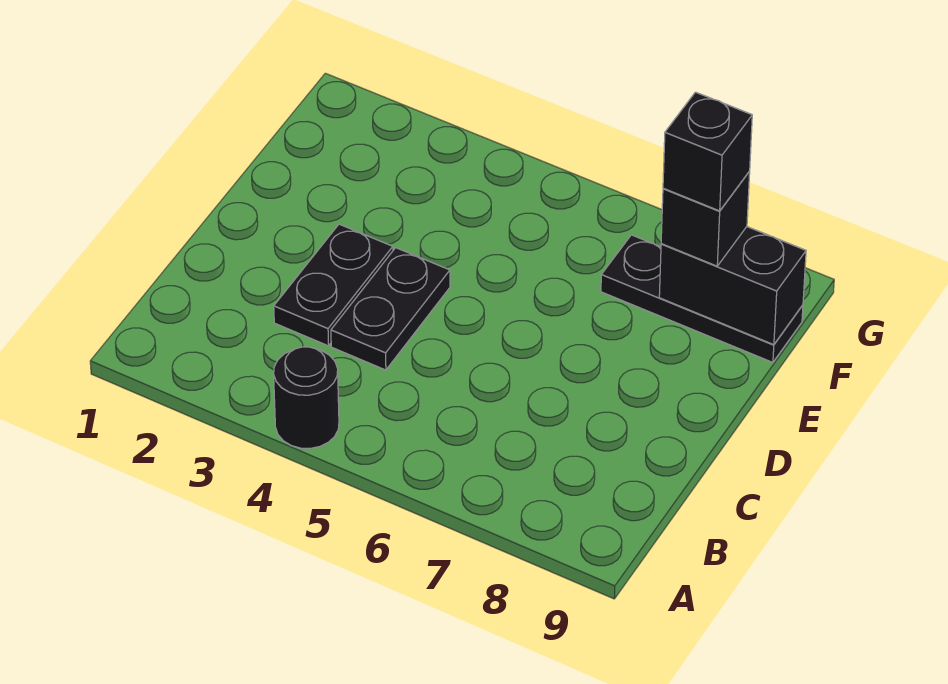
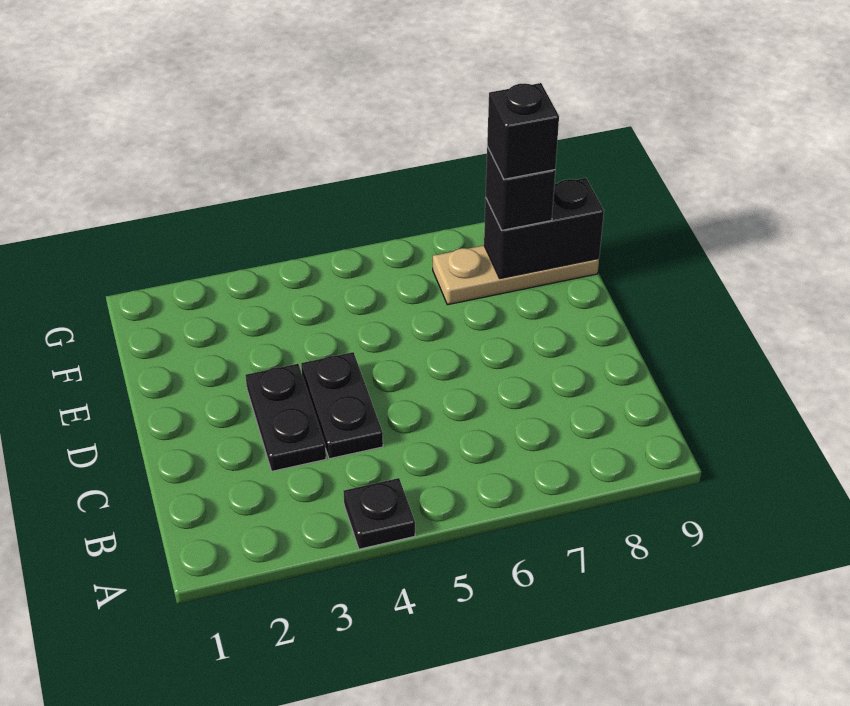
black 1x1 round brick [274,347,339,448] -> black 1x1 plate [343,478,415,549]
black 1x3 plate [601,235,803,363] -> tan 1x3 plate [433,245,599,305]

